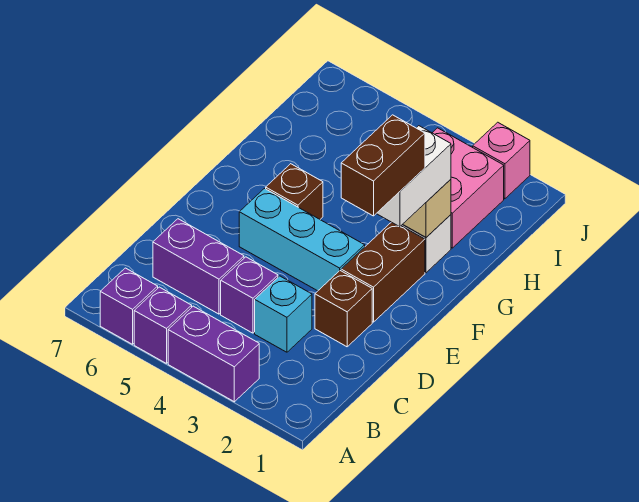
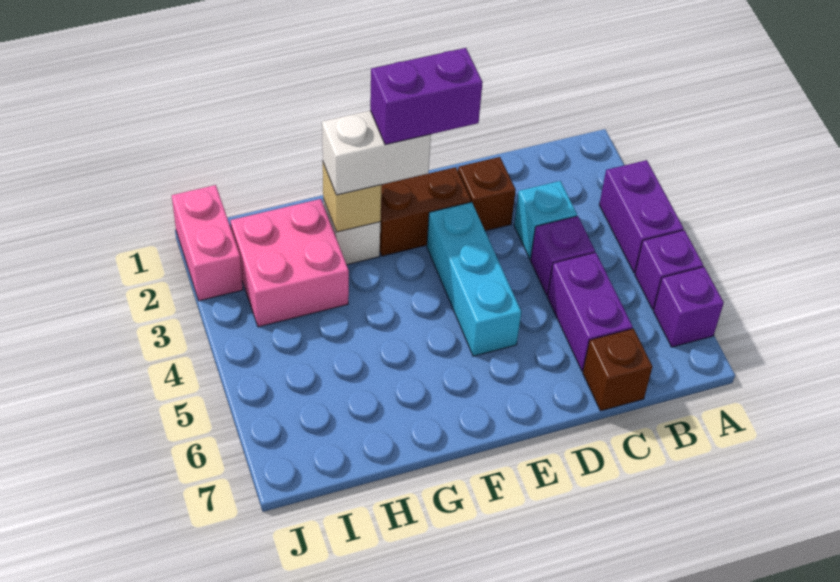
brown 1x2 brick [341,115,425,216] -> purple 1x2 brick [370,48,483,145]
brown 1x1 brick [266,164,323,219] -> brown 1x1 brick moved to [583,329,652,411]
pink 1x1 brick [473,122,530,199] -> pink 1x2 brick [172,185,243,301]

